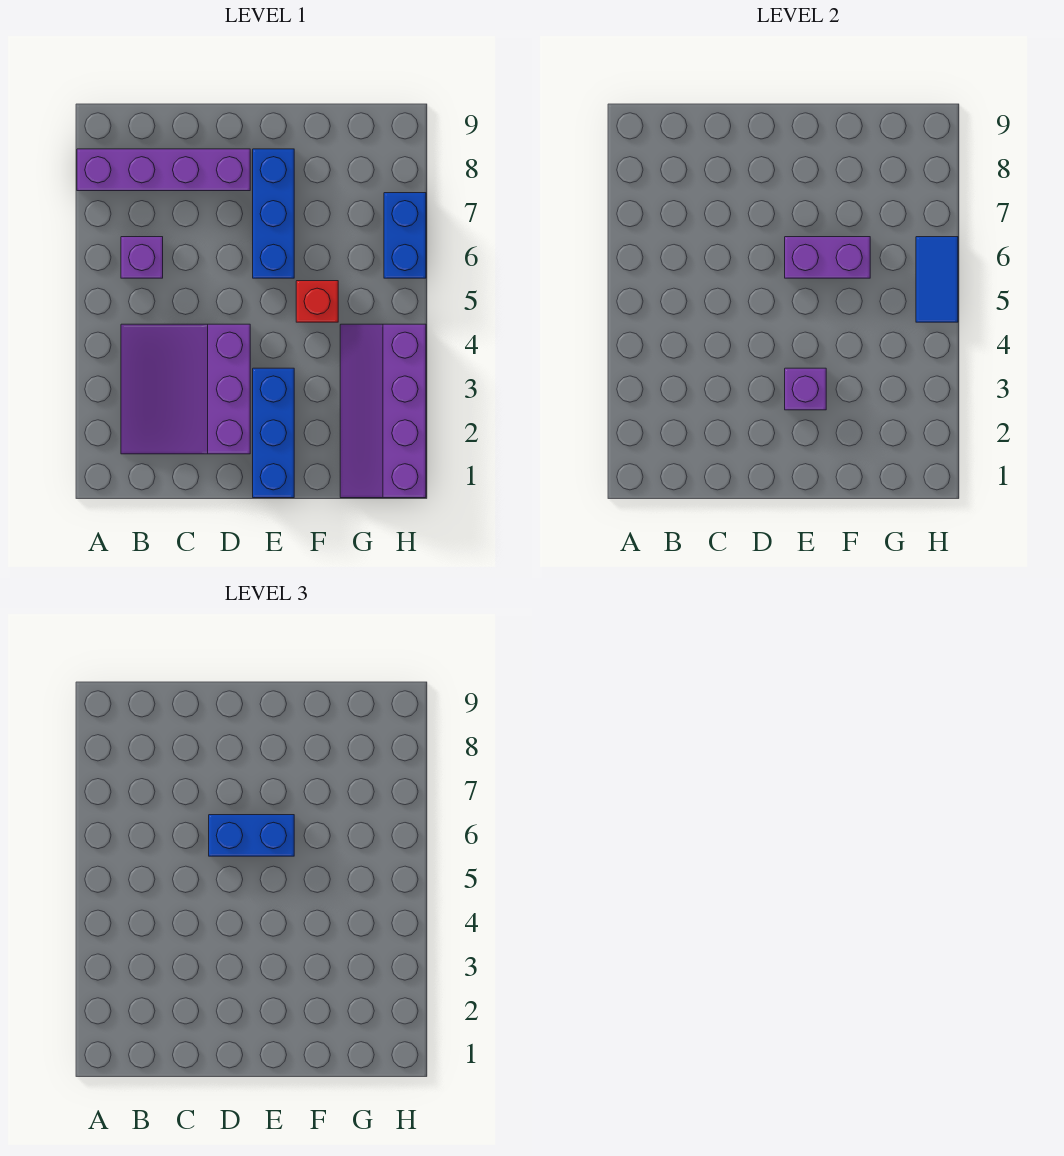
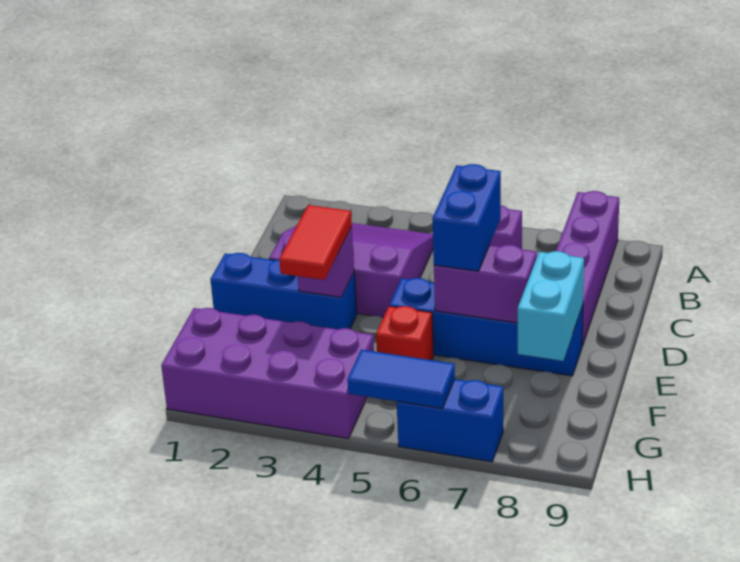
none -> red 1x2 tile [279,205,352,280]
blue 1x3 brick [253,149,294,278] -> blue 1x4 brick [389,278,583,376]
purple 1x2 brick [785,237,870,278] -> purple 1x2 brick turned to [434,245,537,323]
none -> cyan 1x2 brick [518,251,584,361]
purple 2x4 slope [340,324,426,498] -> purple 2x4 brick [161,308,374,439]

